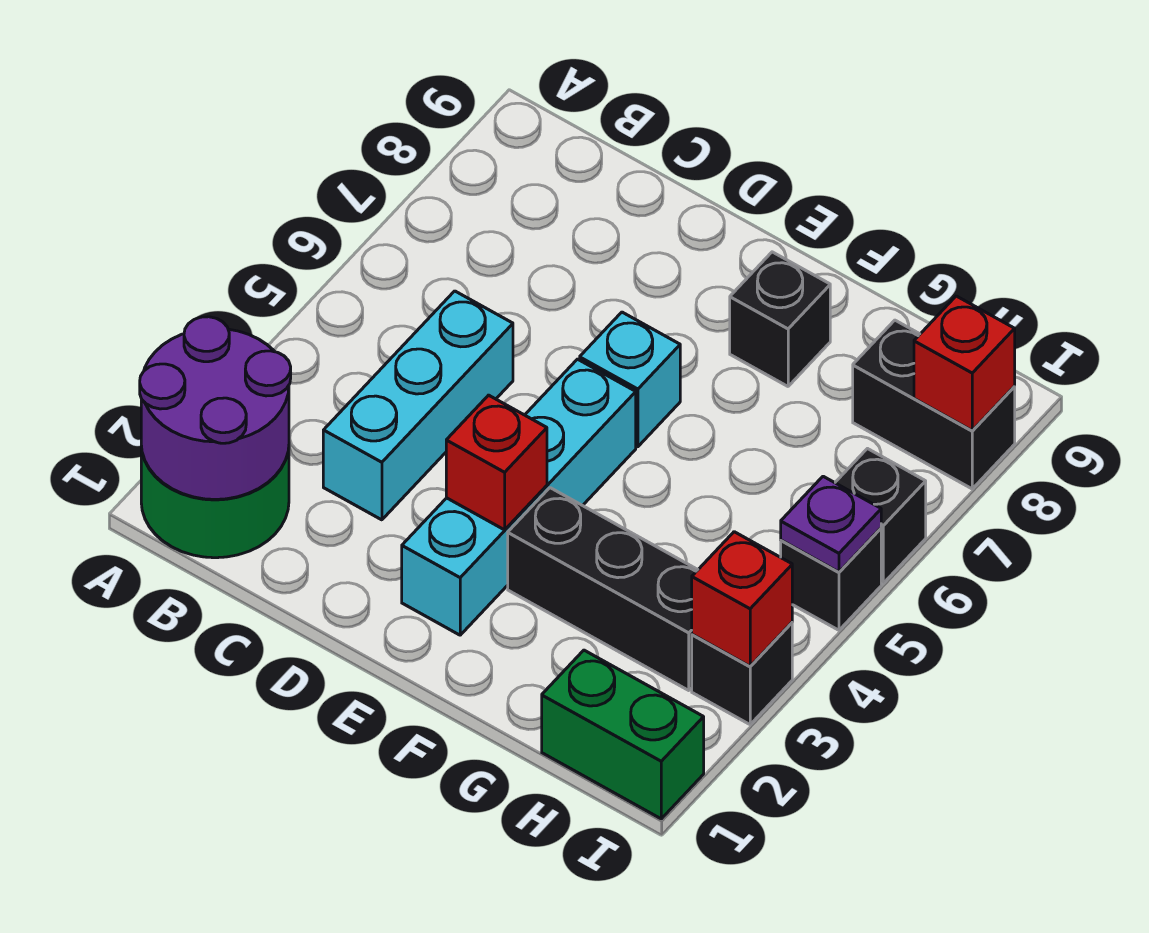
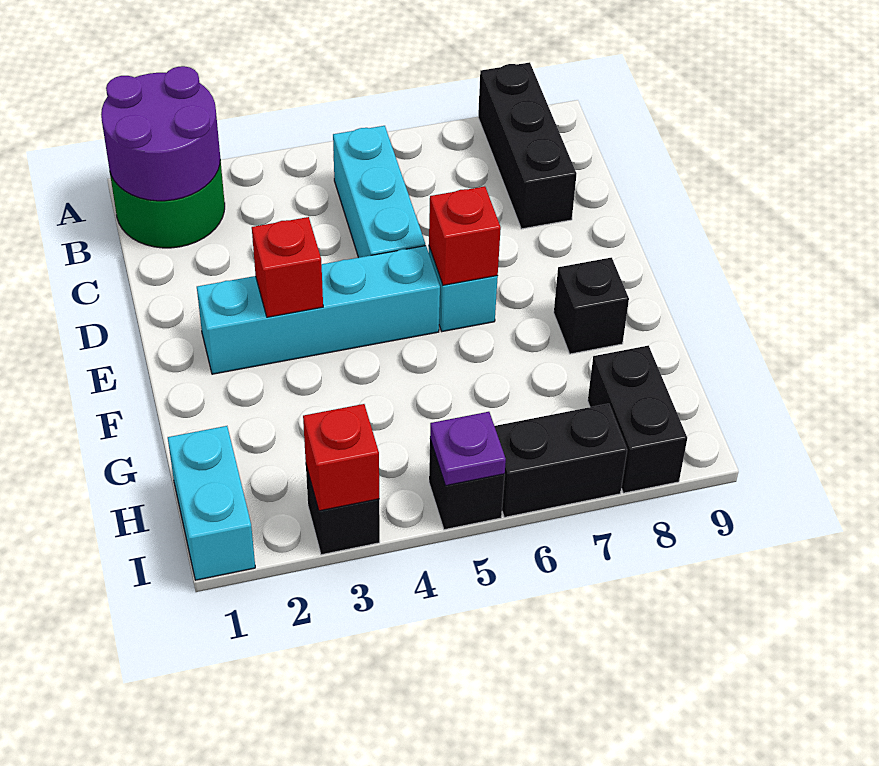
cyan 1x3 brick [323,291,513,520] -> cyan 1x3 brick turned to [333,126,425,258]
black 1x3 brick [508,488,698,690] -> black 1x3 brick moved to [478,62,576,229]
green 1x2 brick [542,650,704,819] -> cyan 1x2 brick [168,426,255,580]
black 1x1 brick [835,449,926,583] -> black 1x2 brick [495,404,627,517]
red 1x1 brick [914,296,1015,430] -> red 1x1 brick moved to [429,186,501,285]

